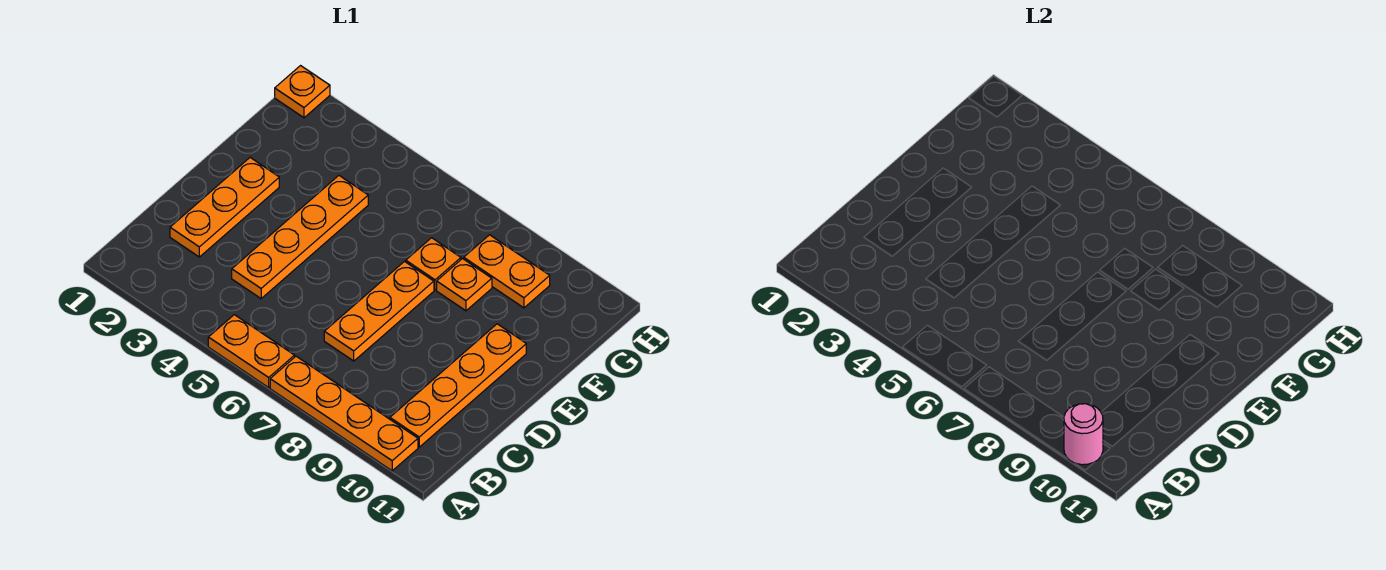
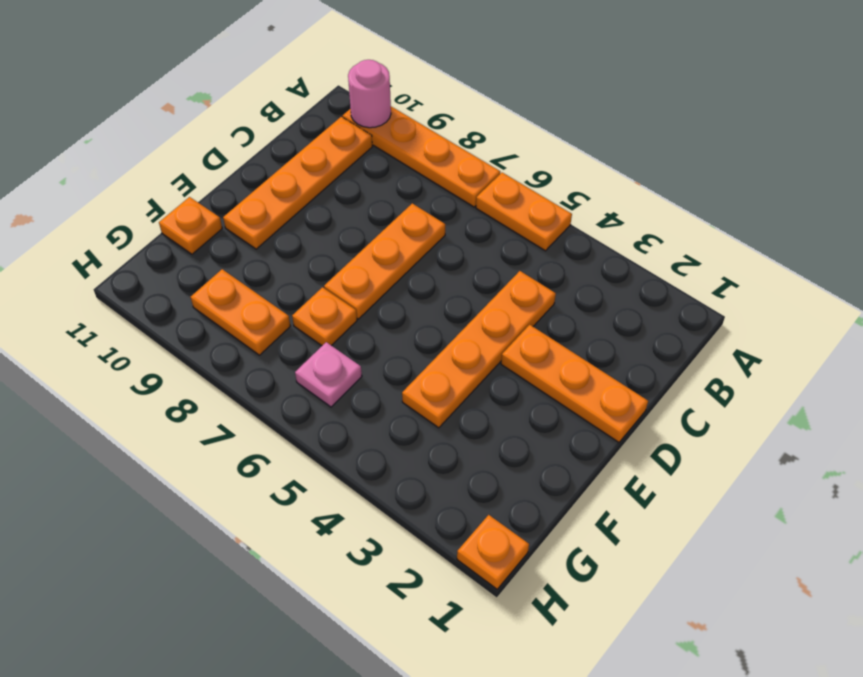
orange 1x3 plate [170,158,279,257] -> orange 1x3 plate turned to [501,325,648,442]
orange 1x1 plate [437,259,492,311] -> orange 1x1 plate moved to [159,197,222,254]
none -> pink 1x1 plate [295,342,362,407]

